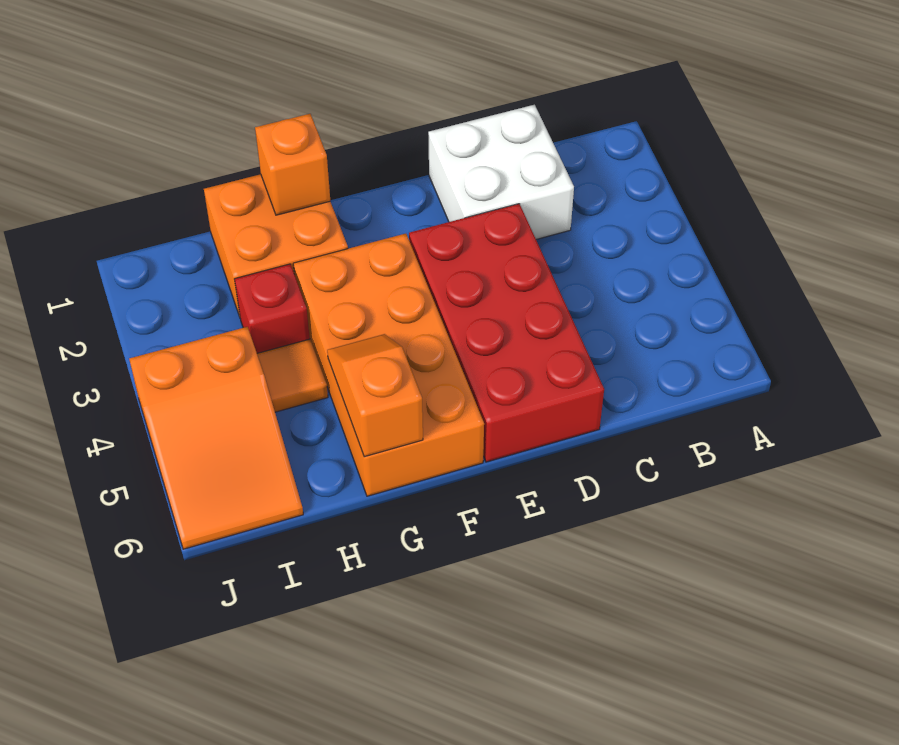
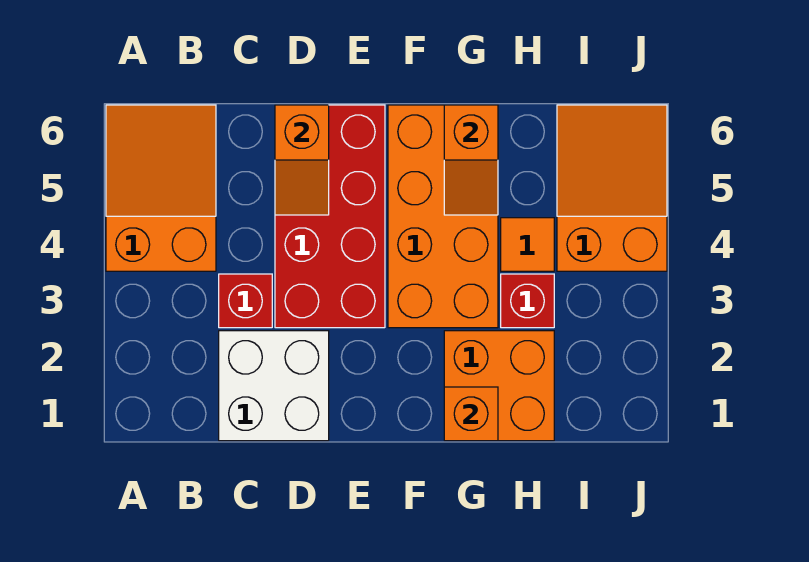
none -> orange 2x3 slope [106,105,216,271]
none -> red 1x1 brick [219,274,272,328]
none -> orange 1x2 slope [275,105,329,215]

